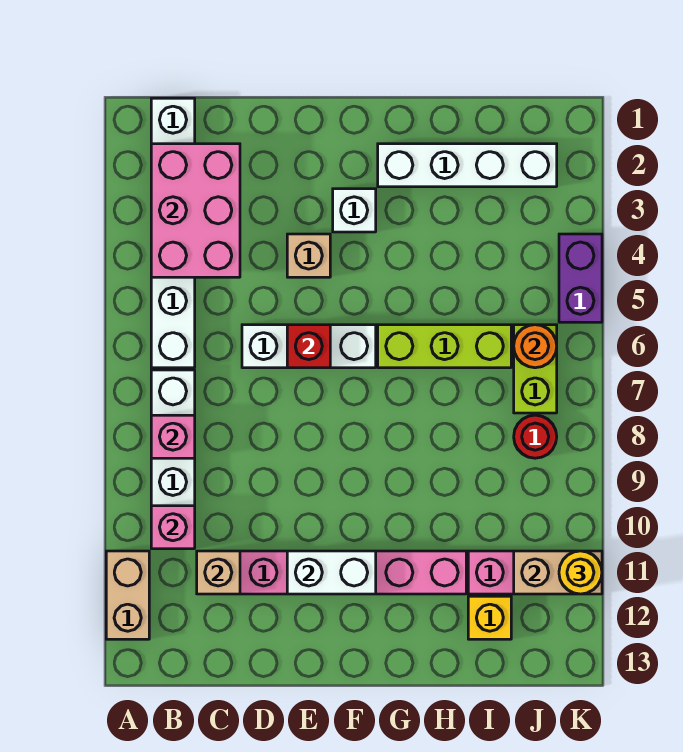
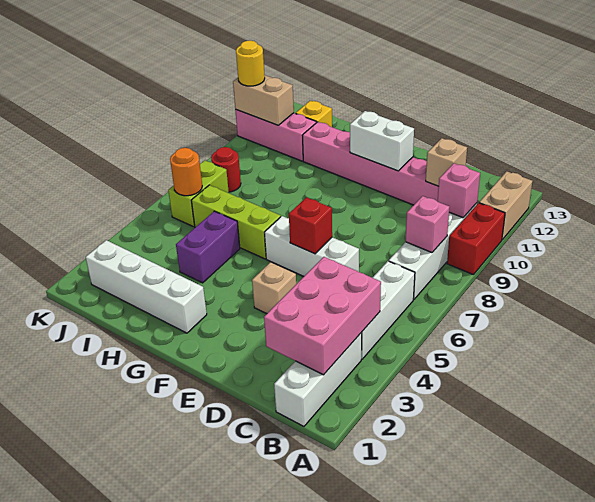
none -> red 1x2 brick [447,203,505,274]
white 1x1 brick [333,189,376,232] -> none
purple 1x2 brick [559,234,602,322] -> purple 1x2 brick moved to [176,211,240,283]

